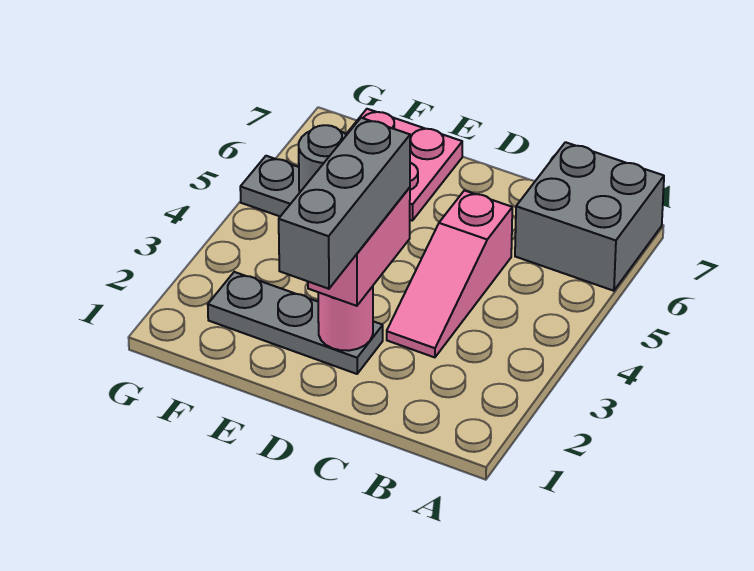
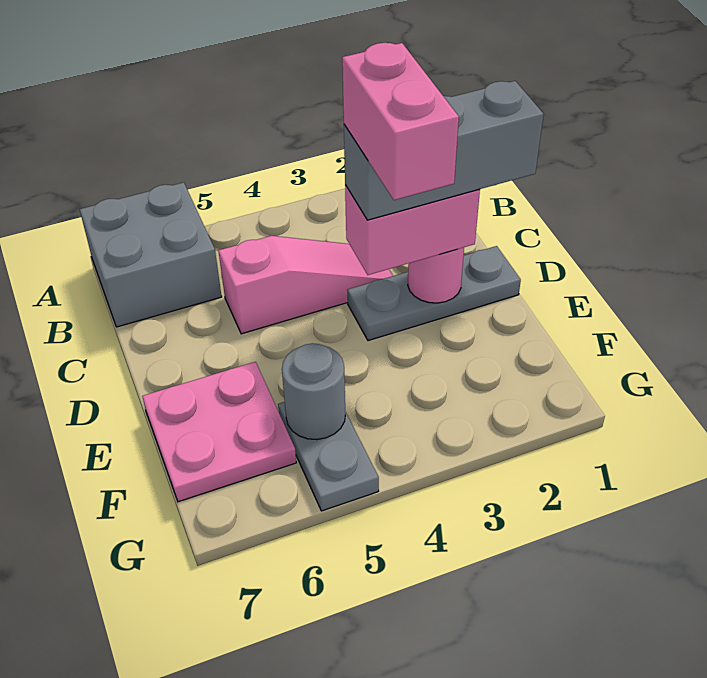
grey 1x3 plate [208,272,383,374] -> grey 1x3 plate turned to [348,246,521,341]
none -> pink 1x2 brick [342,43,459,200]

